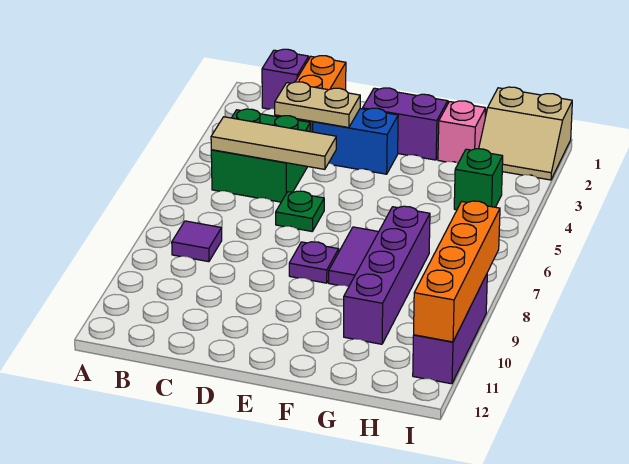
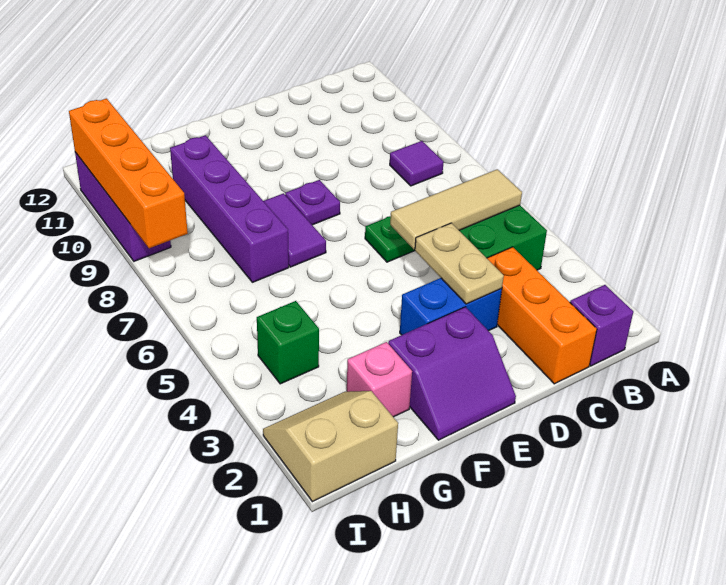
tan 1x2 plate [275,82,360,128] -> tan 1x2 plate turned to [415,223,504,304]

